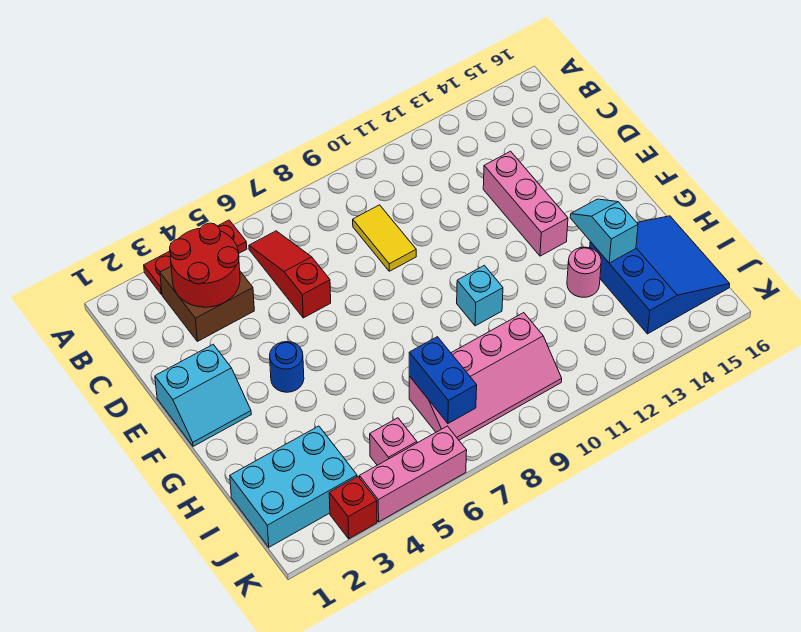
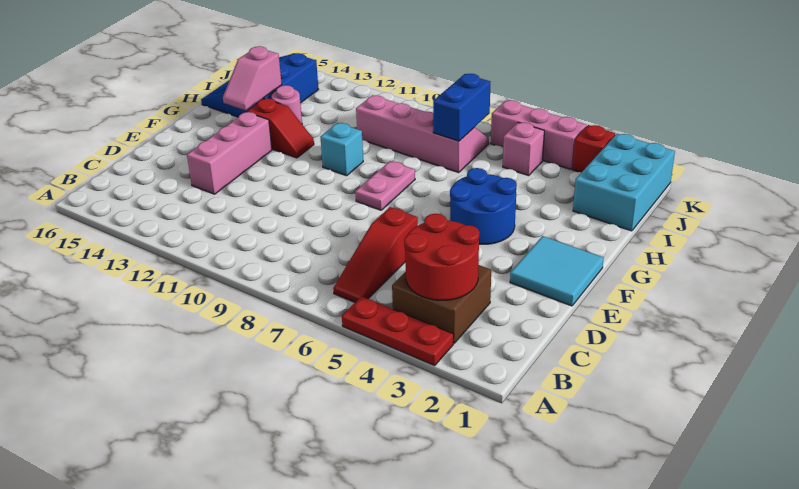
yellow 1x2 tile [353,205,416,271] -> none
cyan 2x2 slope [155,345,251,446] -> cyan 2x2 tile [510,236,604,306]
blue 1x1 round brick [270,342,304,392] -> blue 2x2 round brick [450,168,517,244]
none -> pink 1x2 plate [355,161,415,210]
none -> red 1x2 slope [247,98,314,158]
cyan 1x2 slope [570,199,638,263] -> pink 1x2 slope [223,46,282,110]
cyan 2x3 brick [230,426,357,547] -> cyan 2x3 brick turned to [573,134,675,231]

